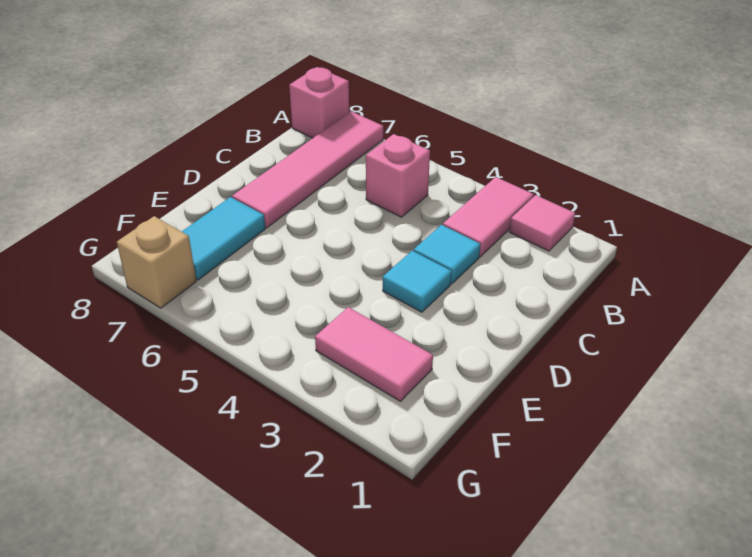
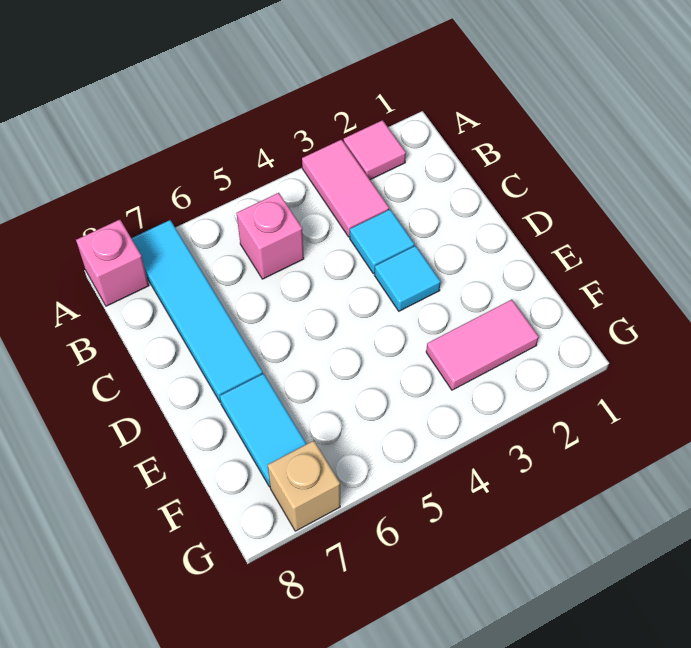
pink 1x4 tile [232,111,383,228] -> cyan 1x4 tile [131,220,263,402]

